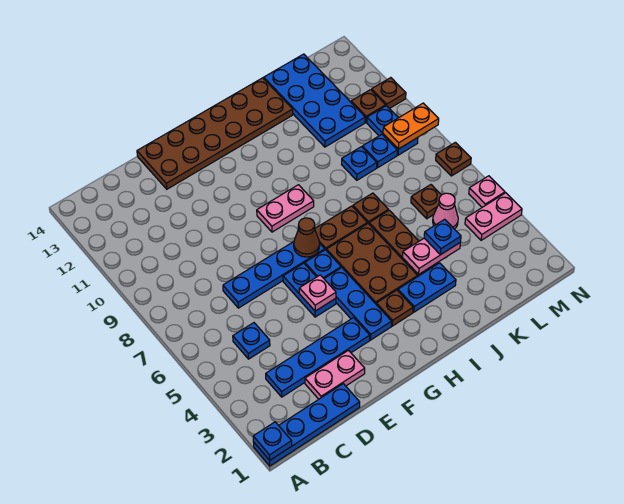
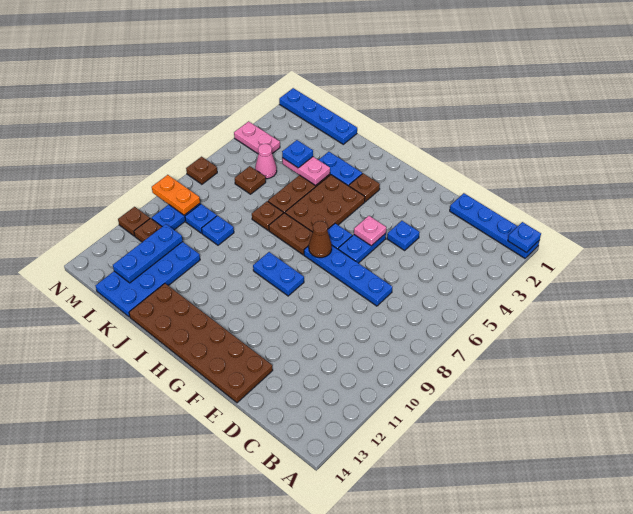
blue 1x4 plate [266,318,370,397] -> blue 1x4 plate moved to [279,88,357,144]
blue 1x1 plate [233,323,270,359] -> blue 1x1 plate moved to [387,221,420,250]
pink 1x2 plate [305,350,365,399] -> none
blue 1x3 plate [324,268,392,340] -> blue 1x3 plate moved to [113,224,183,283]
pink 1x2 plate [257,185,314,232] -> blue 1x2 plate [253,252,304,296]
pink 1x1 plate [469,176,505,207] -> none

